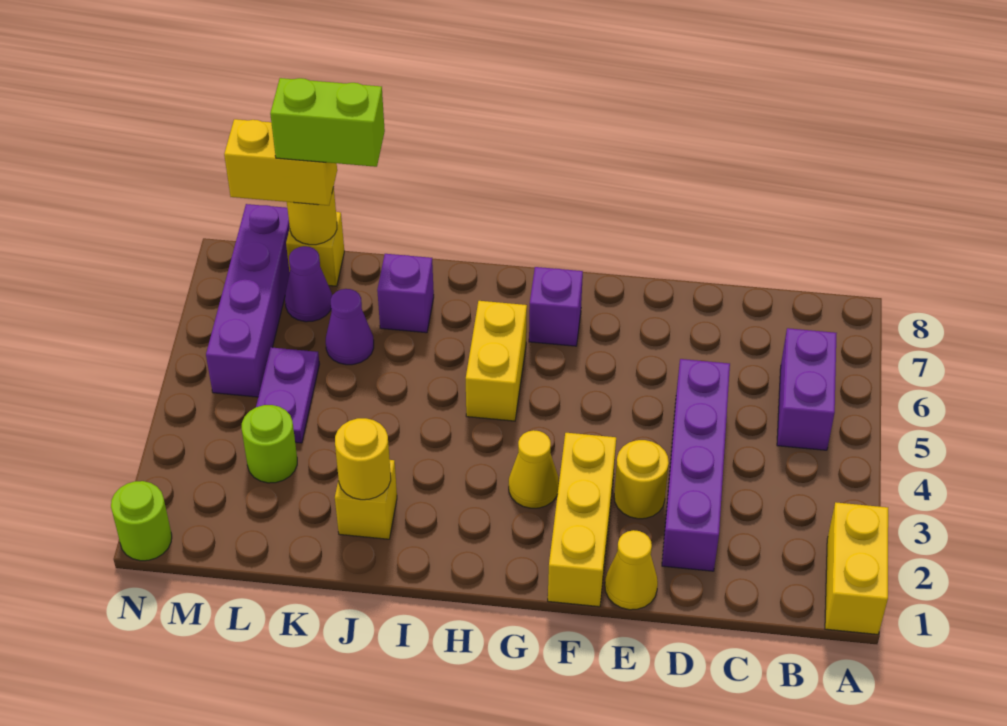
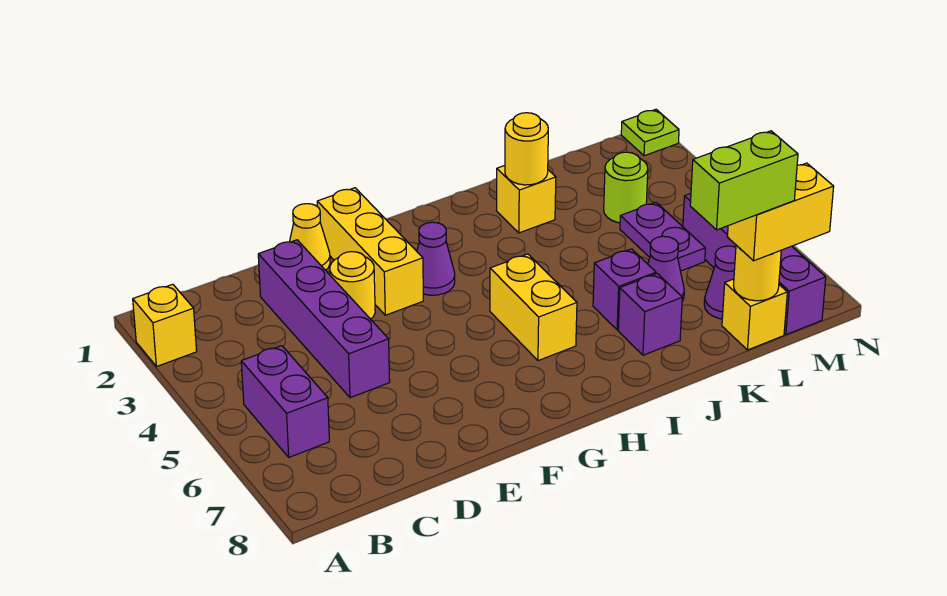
yellow 1x2 brick [825,502,888,634] -> yellow 1x1 brick [133,284,197,367]
yellow 1x1 cone [509,430,559,508] -> purple 1x1 cone [417,222,455,295]
purple 1x1 brick [529,267,583,346] -> purple 1x1 brick moved to [593,249,656,330]
lime 1x1 round brick [111,481,172,561] -> lime 1x1 plate [621,109,679,156]

